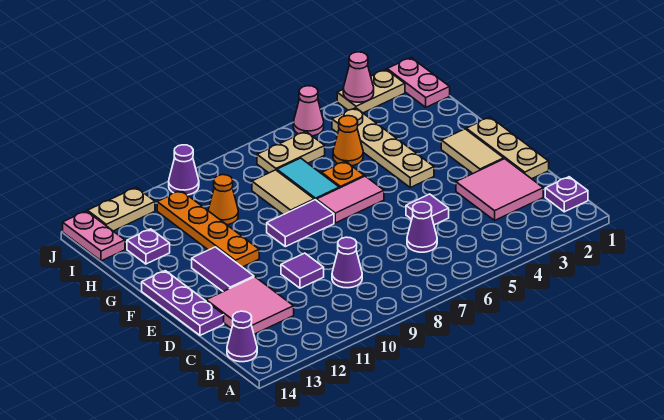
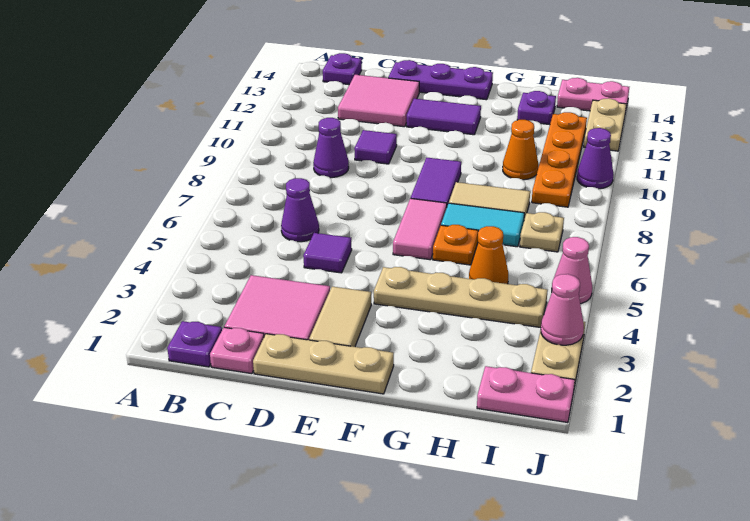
purple 1x1 cone [227,311,257,362] -> purple 1x1 plate [323,53,362,85]
none -> pink 1x1 plate [210,327,264,374]
tan 1x2 tile [441,129,504,174] -> tan 1x2 tile turned to [309,287,371,347]
orange 1x4 plate [157,191,259,267] -> orange 1x4 plate turned to [532,112,587,207]
tan 1x2 plate [257,131,325,173] -> tan 1x1 plate [520,212,564,252]

